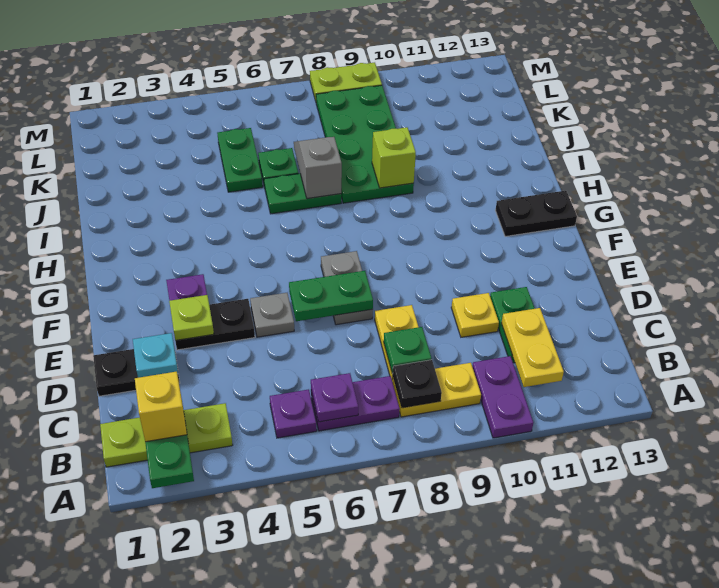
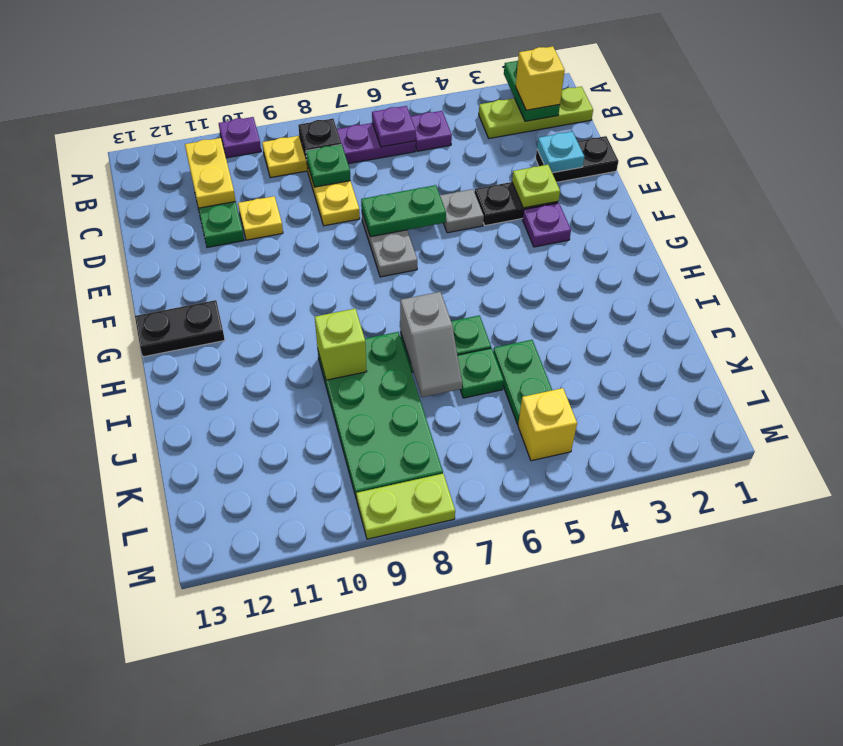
purple 1x2 plate [472,356,533,438] -> purple 1x1 plate [219,117,261,158]
none -> yellow 1x1 brick [518,388,577,461]

